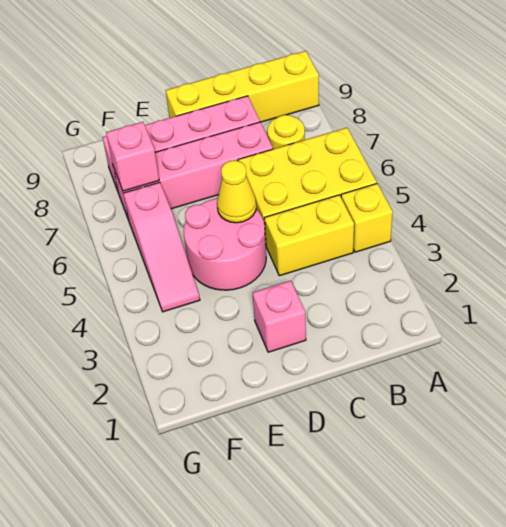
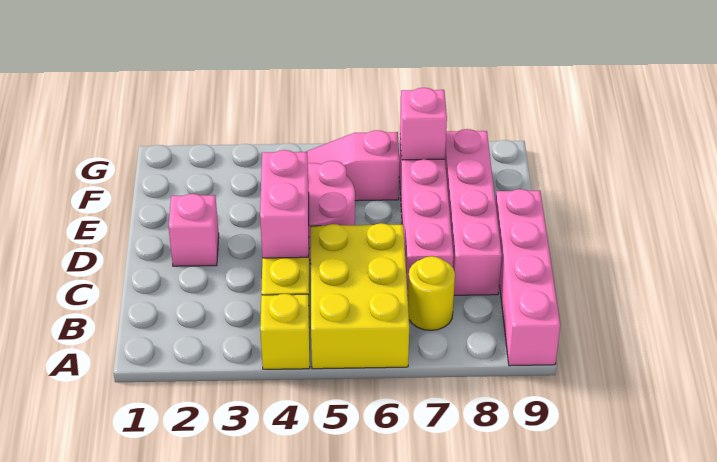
yellow 1x4 brick [166,51,319,122] -> pink 1x4 brick [496,189,560,366]
none -> pink 1x2 brick [260,150,309,258]
yellow 1x1 cone [217,160,256,223] -> none

